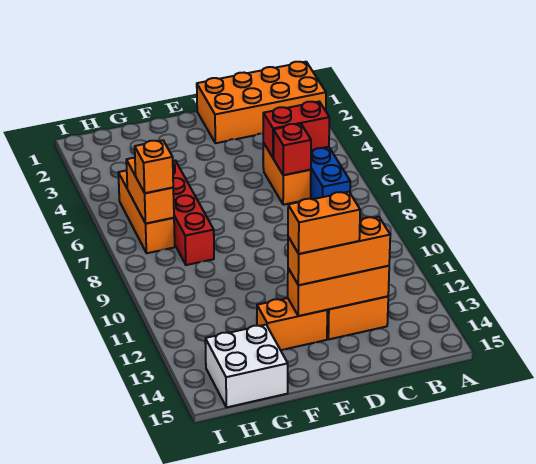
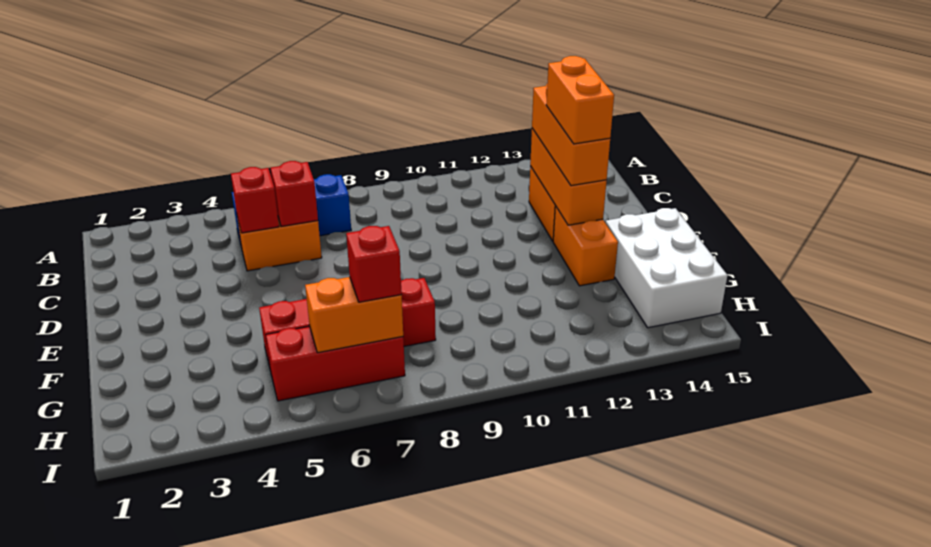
orange 2x4 brick [197,62,326,143] -> none
red 1x2 brick [263,102,329,158] -> red 1x1 brick [231,167,279,233]
white 2x2 brick [205,325,288,407] -> white 2x3 brick [605,208,727,328]
orange 1x3 brick [118,170,175,253] -> red 1x3 brick [266,326,405,401]
orange 1x1 brick [135,140,173,193] -> red 1x1 brick [346,226,402,302]

